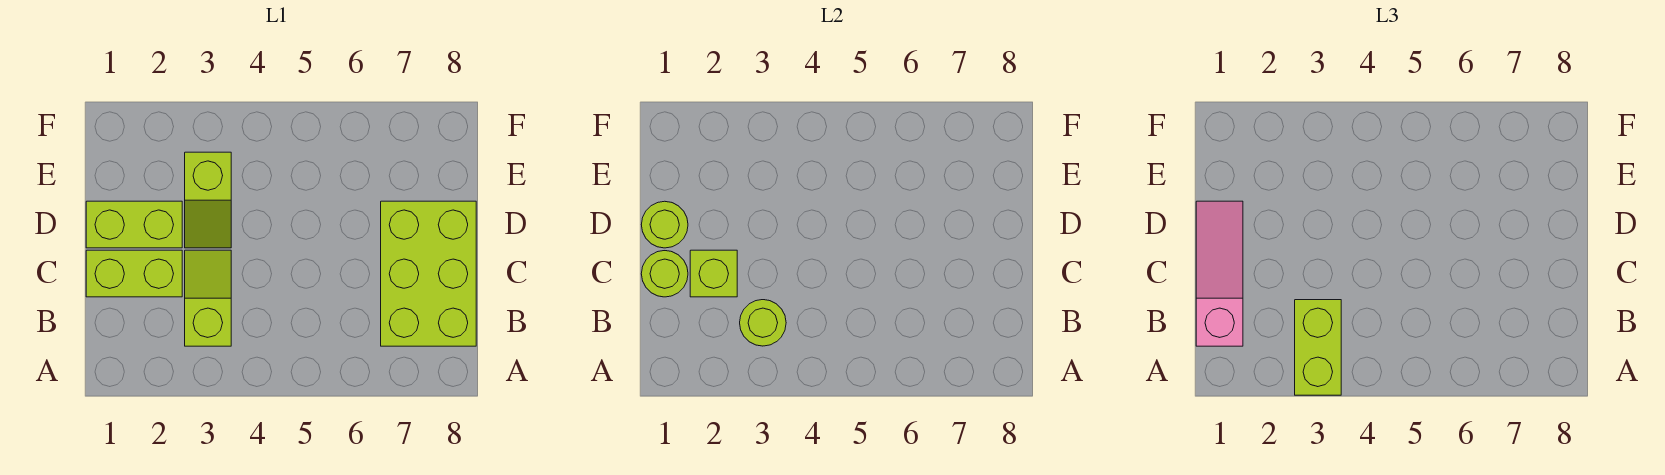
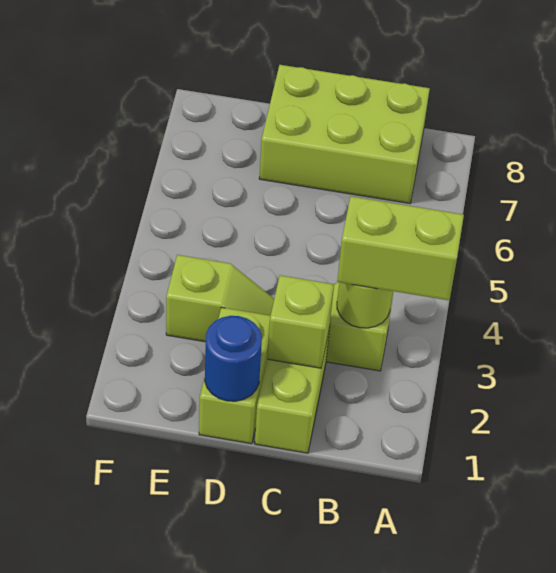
pink 1x3 slope [1196,201,1243,346] -> none
lime 1x1 round brick [641,251,688,297] -> none
lime 1x1 round brick [641,201,688,248] -> blue 1x1 round brick [205,316,262,401]

